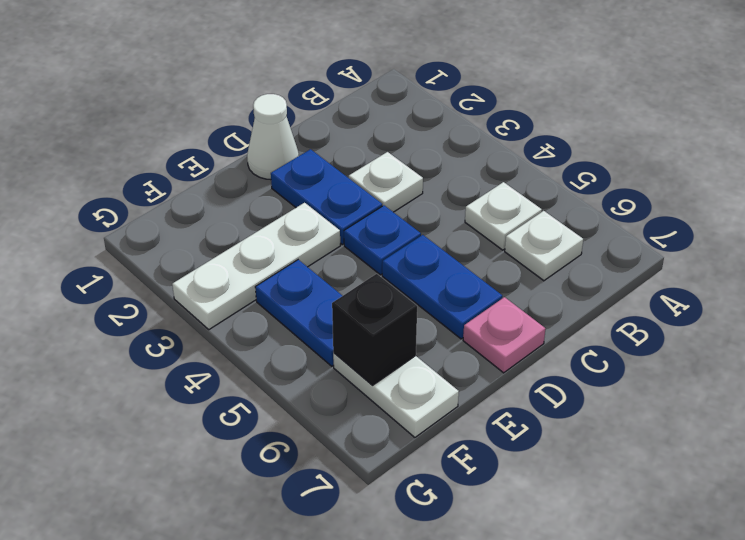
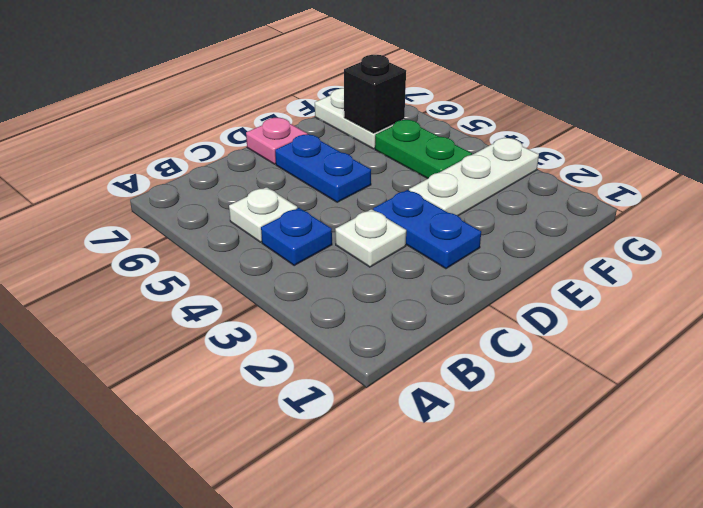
white 1x1 plate [505,211,583,281] -> none
white 1x1 cone [247,94,299,180] -> none
blue 1x1 plate [344,205,421,275] -> blue 1x1 plate moved to [261,208,332,265]
blue 1x2 plate [255,260,342,366] -> green 1x2 plate [375,120,472,178]

